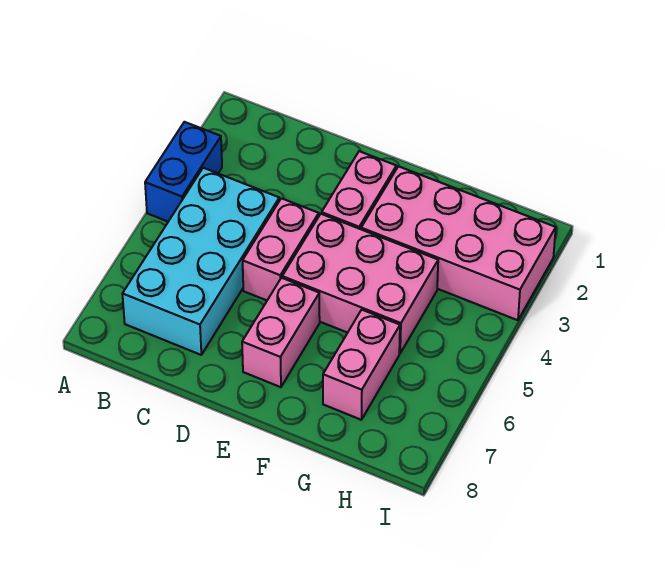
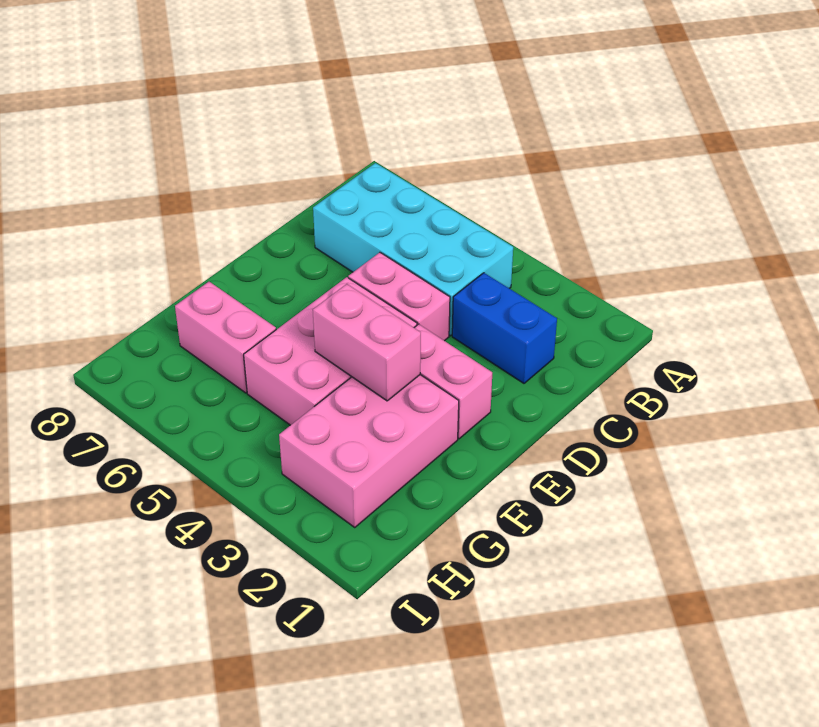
blue 1x2 brick [145,122,222,222] -> blue 1x2 brick moved to [452,273,557,383]
pink 1x2 brick [242,278,320,387] -> pink 1x2 brick moved to [313,284,421,401]
pink 2x4 brick [361,166,556,320] -> pink 2x3 brick [279,375,459,527]

